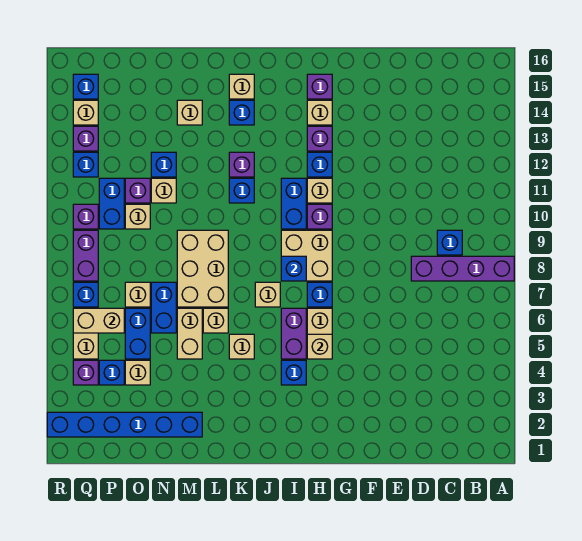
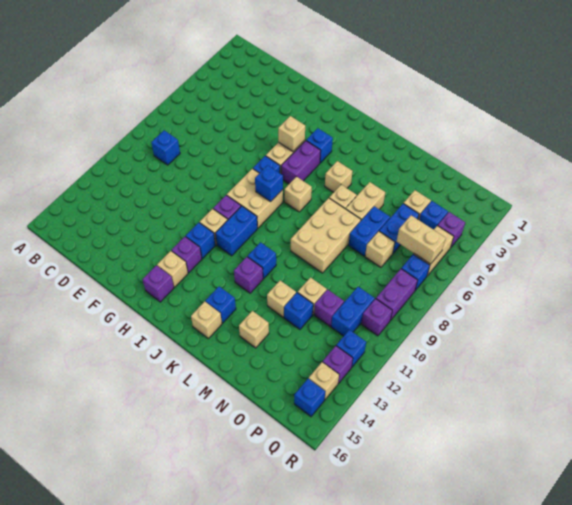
purple 1x4 brick [411,256,514,281] -> none
blue 1x6 brick [47,412,202,437] -> none
tan 1x1 brick [125,204,150,229] -> tan 1x1 brick moved to [267,281,296,317]

